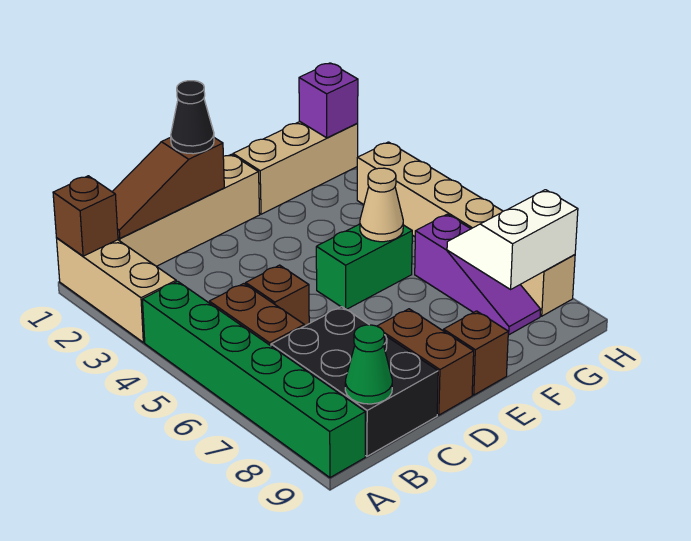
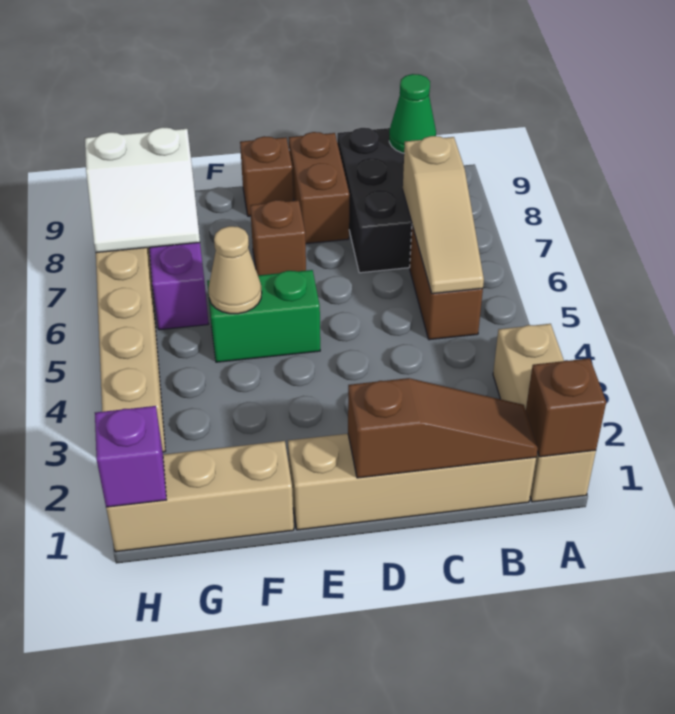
green 1x6 brick [142,281,365,478] -> none
none -> tan 1x3 slope [403,136,484,294]
brown 1x1 brick [246,265,309,326] -> brown 1x1 brick moved to [250,200,306,275]
black 1x1 cone [171,81,214,154] -> none

